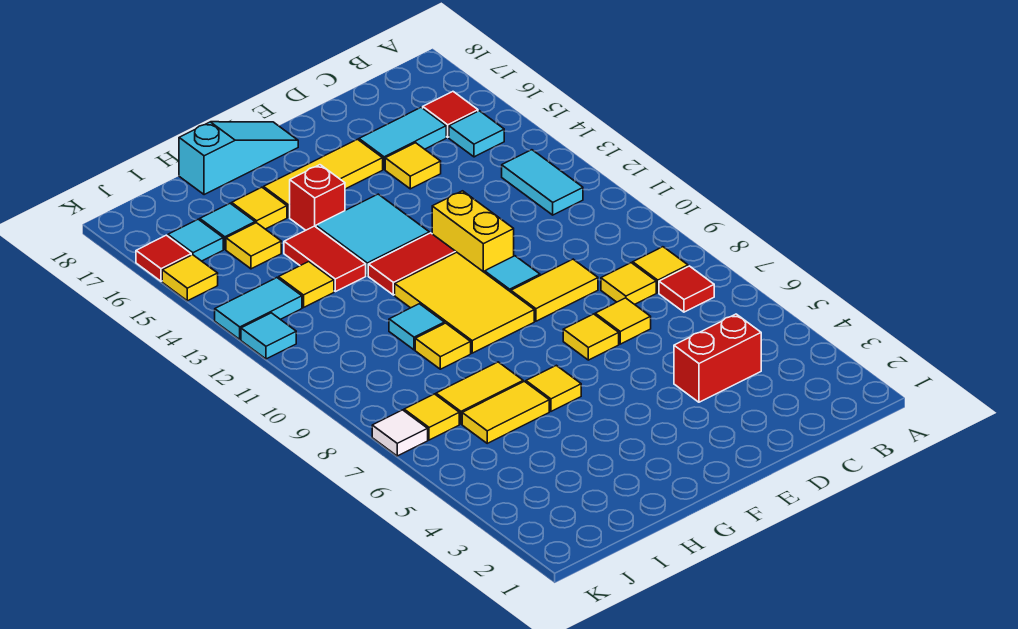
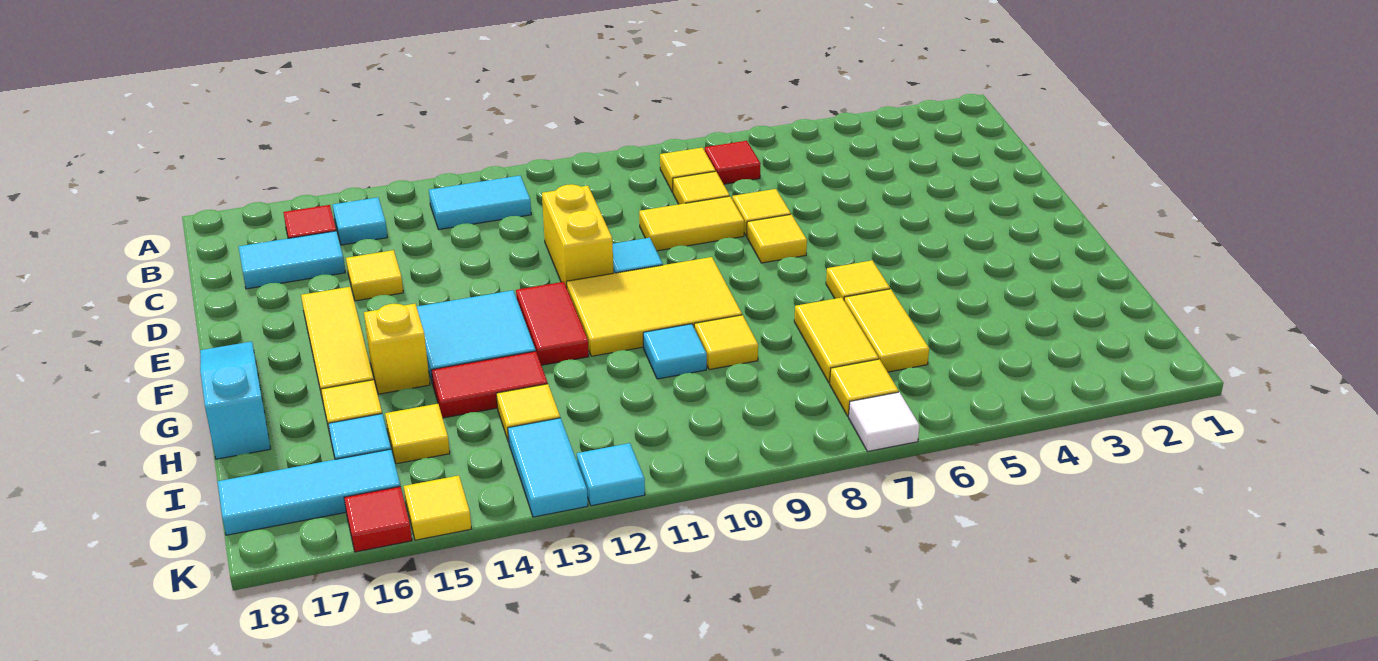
red 1x2 brick [674,314,761,402] -> none
cyan 1x2 tile [359,107,446,169] -> cyan 1x2 tile turned to [239,231,345,289]
yellow 1x2 tile [511,259,598,321] -> yellow 1x2 tile turned to [639,196,744,251]
yellow 1x2 brick [432,191,514,273] -> yellow 1x2 brick turned to [542,184,613,287]
red 1x1 brick [290,165,345,230] -> yellow 1x1 brick [364,304,430,394]
cyan 1x1 tile [168,219,223,261] -> cyan 1x3 tile [217,449,400,535]

